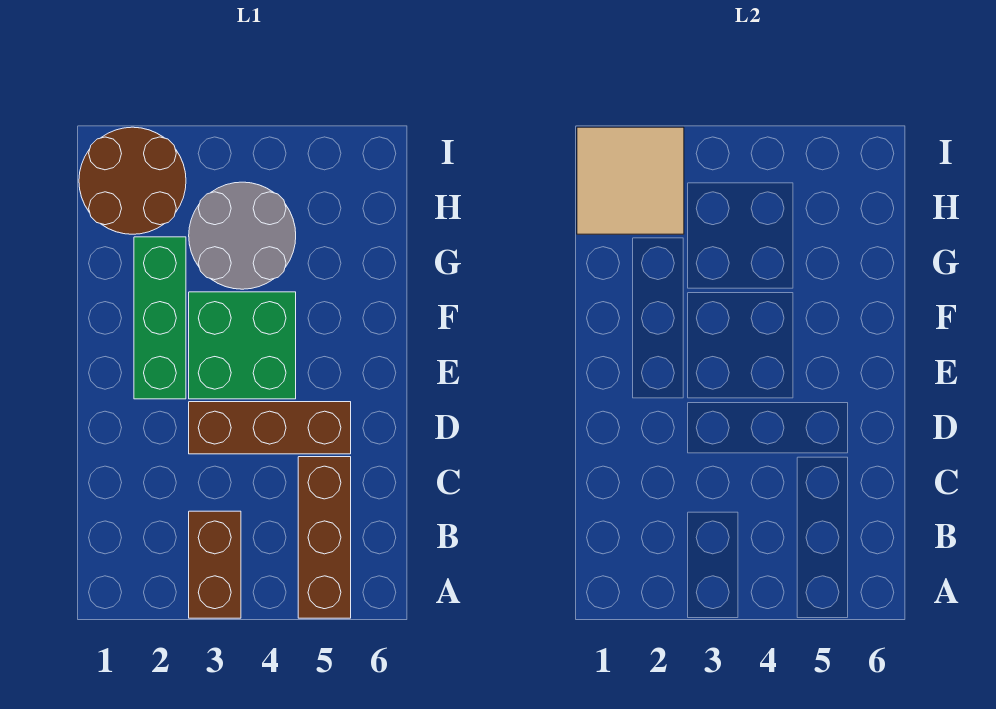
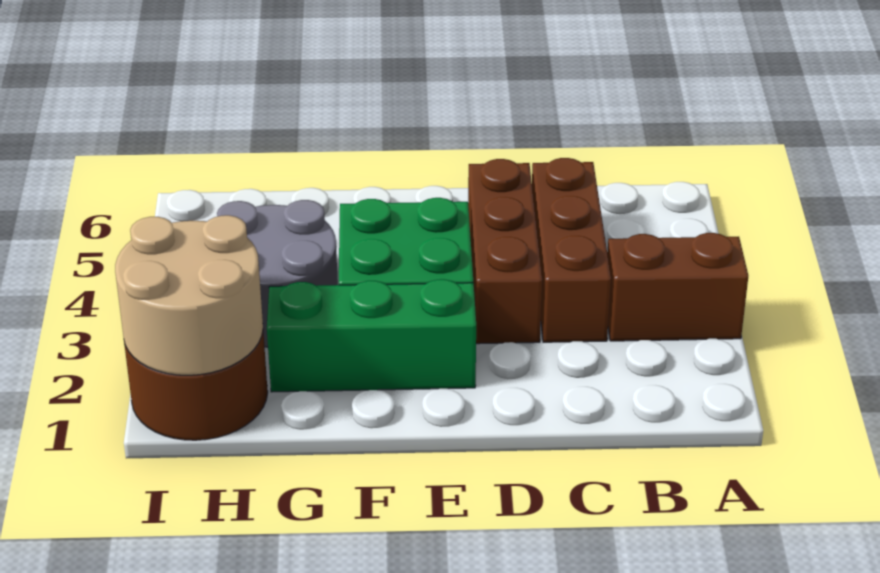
brown 1x3 brick [298,457,351,618] -> brown 1x3 brick turned to [532,158,611,342]
tan 2x2 tile [577,127,684,234] -> tan 2x2 round brick [115,215,263,375]

